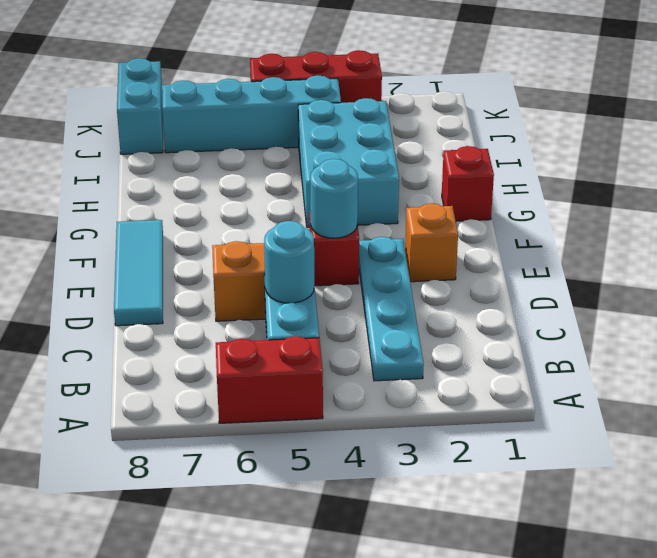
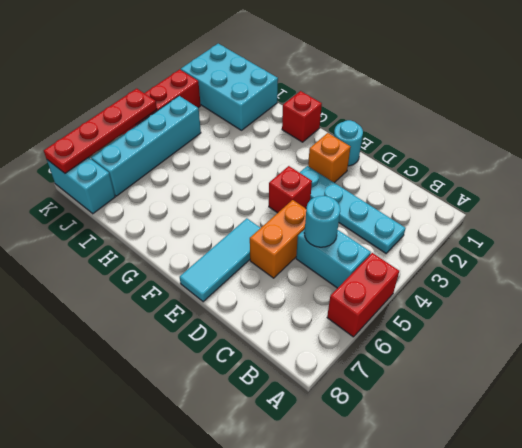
cyan 1x3 tile [114,220,163,326] -> cyan 1x3 tile turned to [180,218,260,302]
cyan 1x1 round brick [310,159,358,238] -> cyan 1x1 round brick moved to [334,120,363,166]
cyan 2x3 brick [298,98,399,227] -> cyan 2x3 brick moved to [181,44,278,130]
none -> red 1x4 plate [44,89,157,173]

